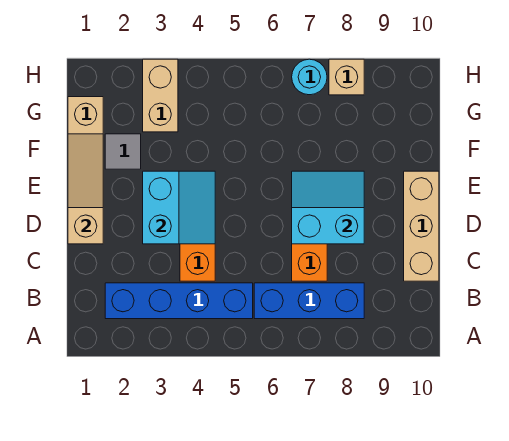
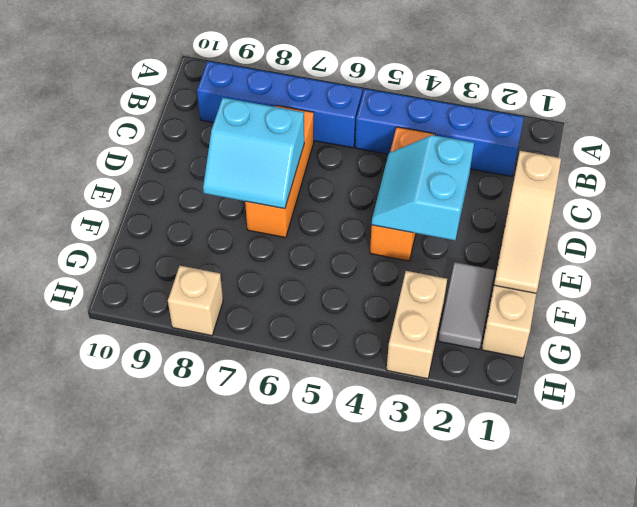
blue 1x3 brick [254,283,364,319] -> blue 1x4 brick [197,61,362,148]
tan 1x3 brick [404,171,439,281] -> none
grey 1x1 tile [105,134,141,169] -> grey 1x2 tile [438,262,495,349]
cyan 1x1 round brick [292,59,327,95] -> none

